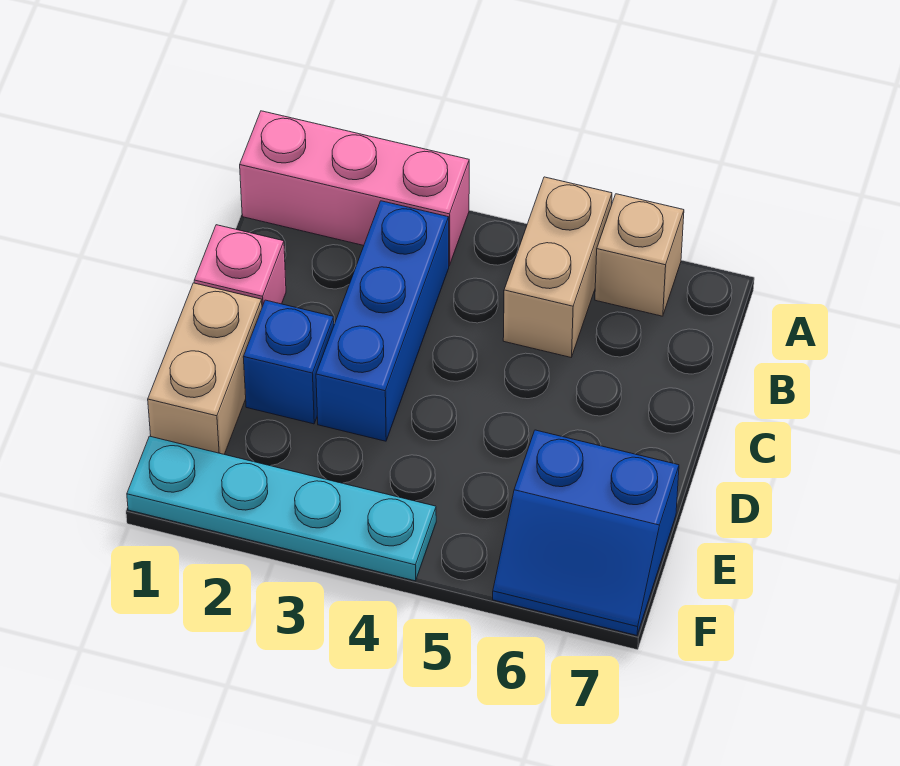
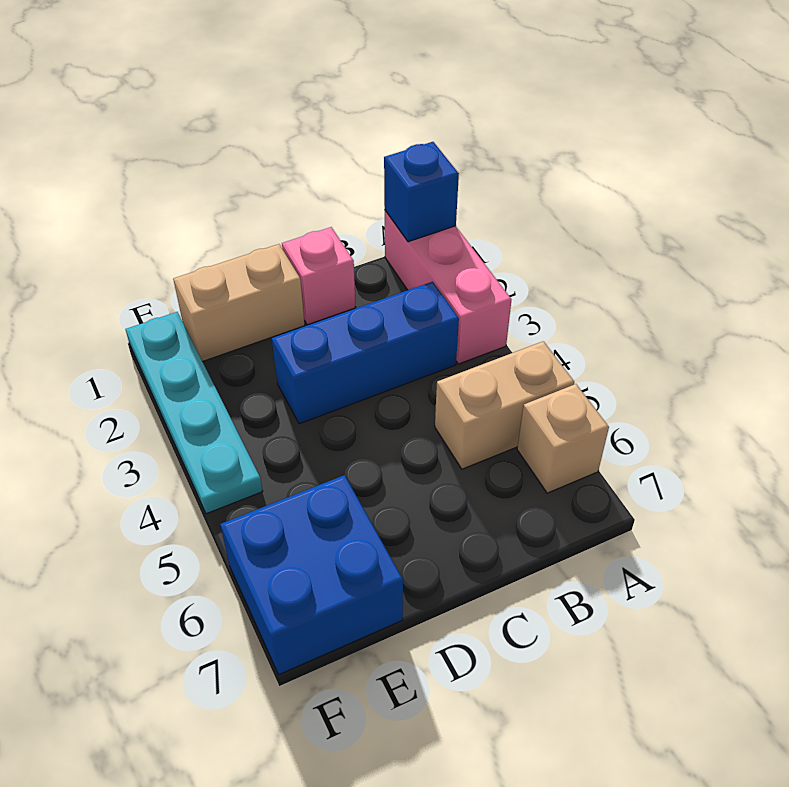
blue 1x1 brick [243,300,334,424] -> blue 1x1 brick moved to [384,142,459,242]
blue 2x2 slope [493,430,679,635] -> blue 2x2 brick [220,475,403,675]

